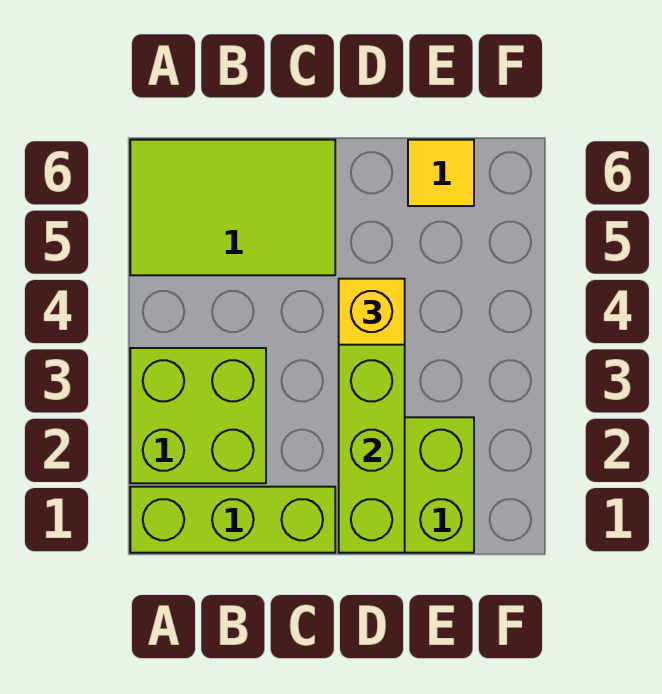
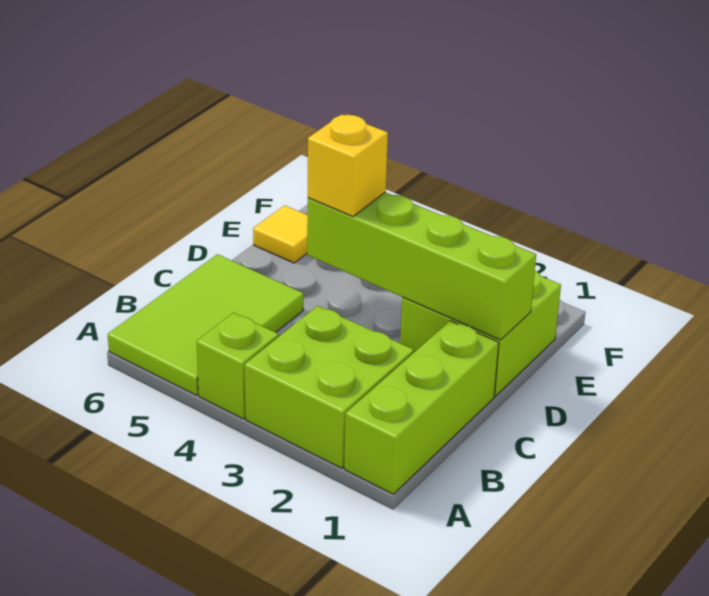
none -> lime 1x1 brick [197,313,279,419]

